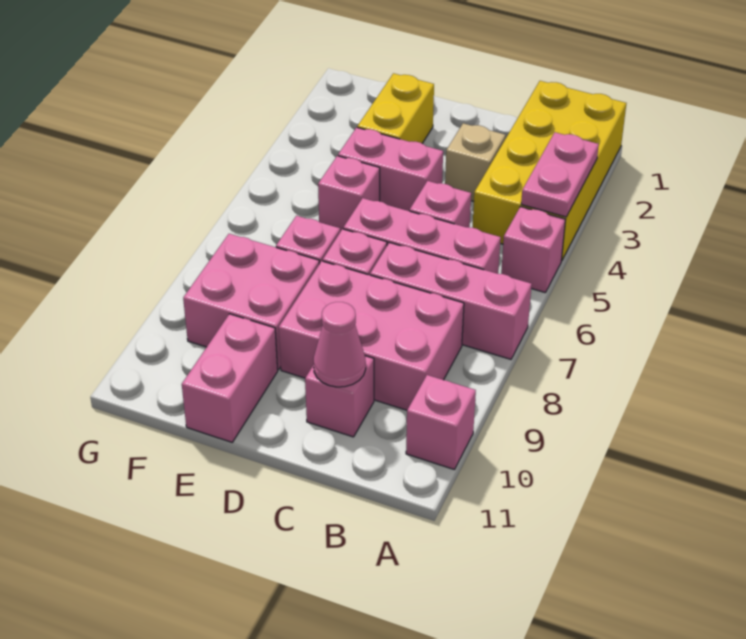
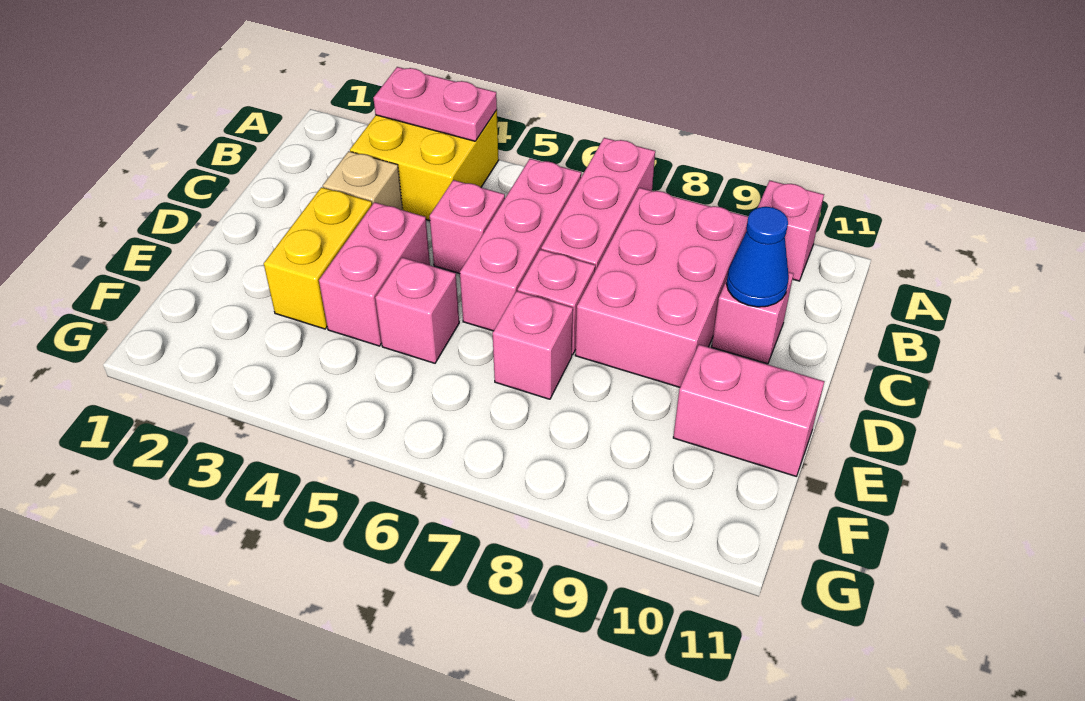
yellow 2x4 brick [472,81,626,261] -> yellow 2x2 brick [350,110,499,221]
pink 1x1 brick [501,207,565,293] -> none
pink 1x1 cone [313,302,366,387] -> blue 1x1 cone [726,207,789,307]
yellow 1x2 brick [357,73,434,143] -> yellow 1x2 brick turned to [264,187,372,329]
pink 2x2 brick [183,234,319,370] -> none

